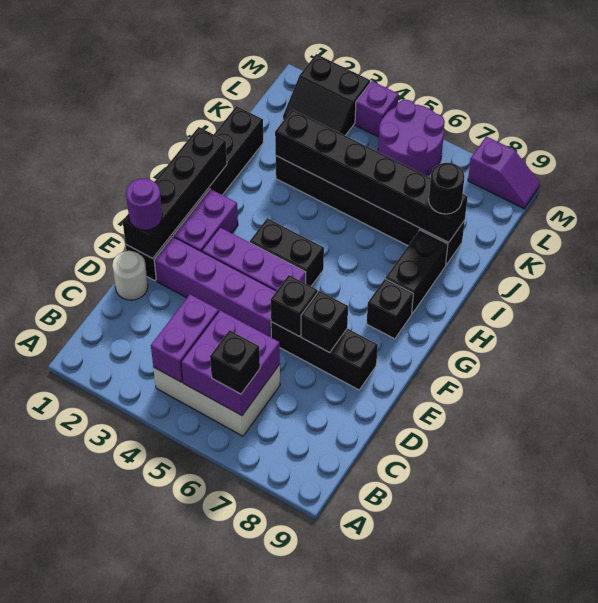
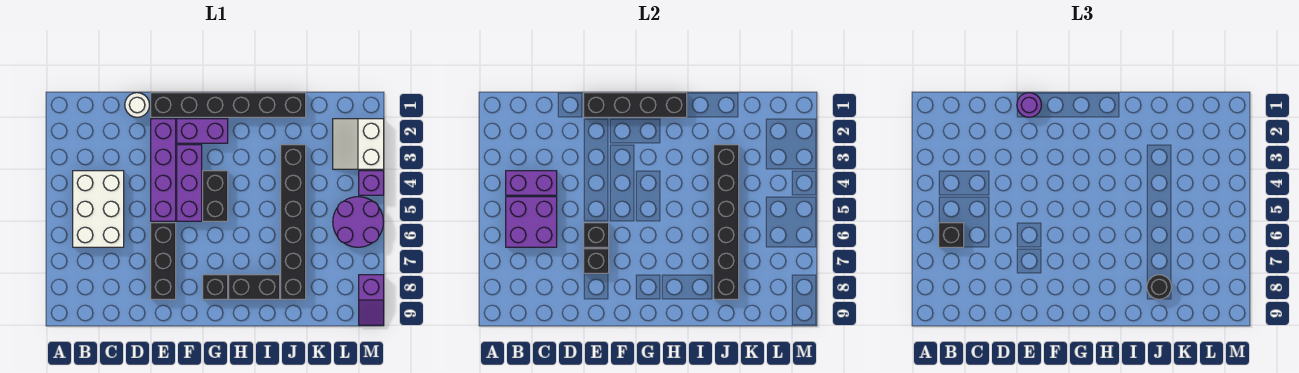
black 2x2 slope [283,54,370,136] -> white 2x2 slope [333,119,384,169]

